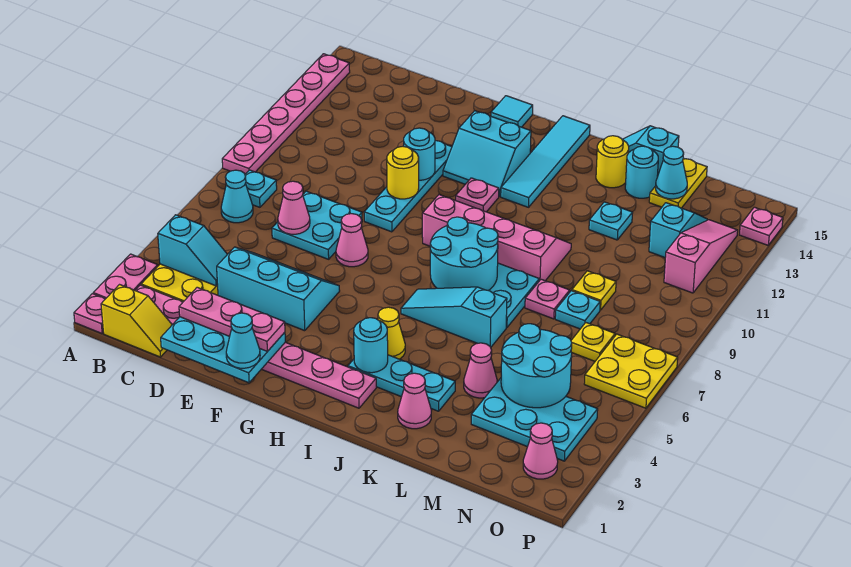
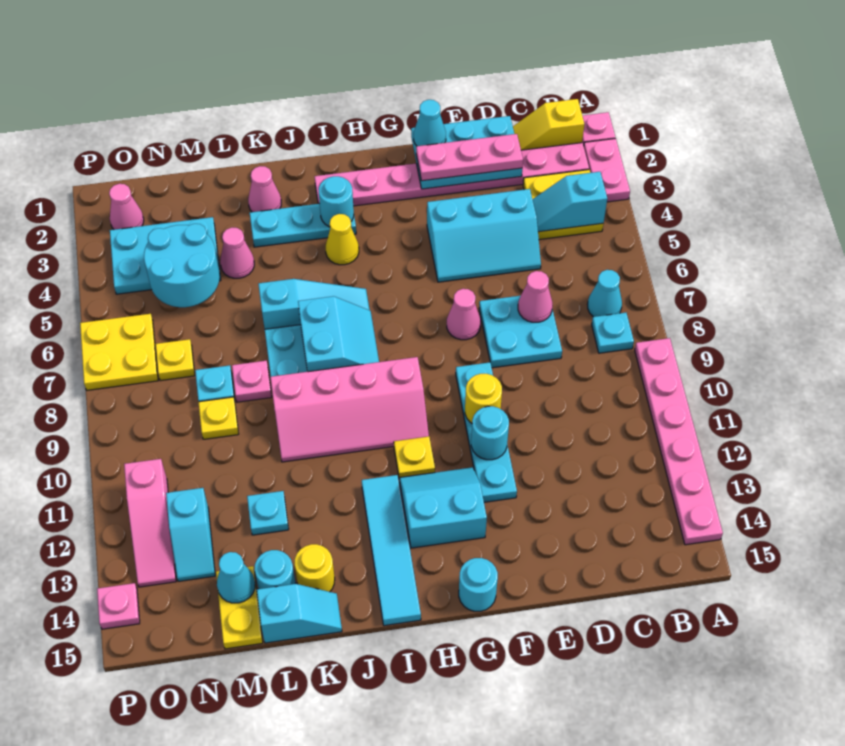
cyan 1x1 tile [491,96,533,127] -> cyan 1x1 round brick [459,558,498,611]
pink 1x1 plate [456,178,499,212] -> yellow 1x1 plate [394,436,435,478]
cyan 2x2 round brick [430,217,498,291] -> cyan 2x2 slope [298,296,379,372]

